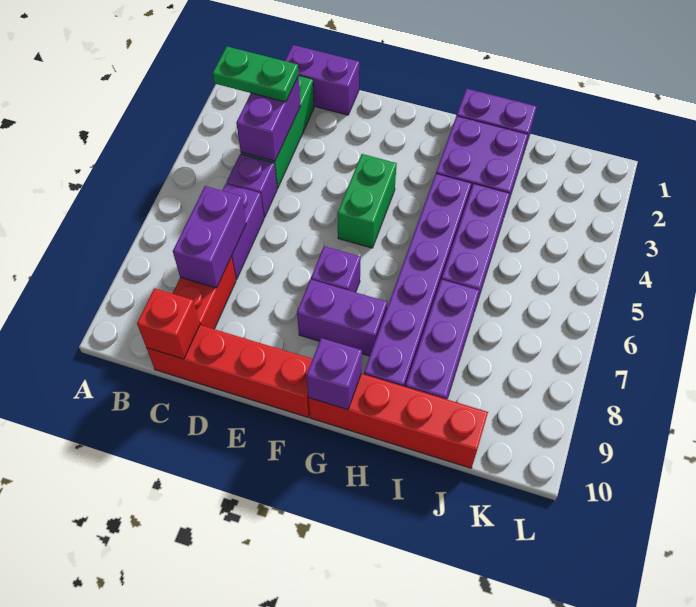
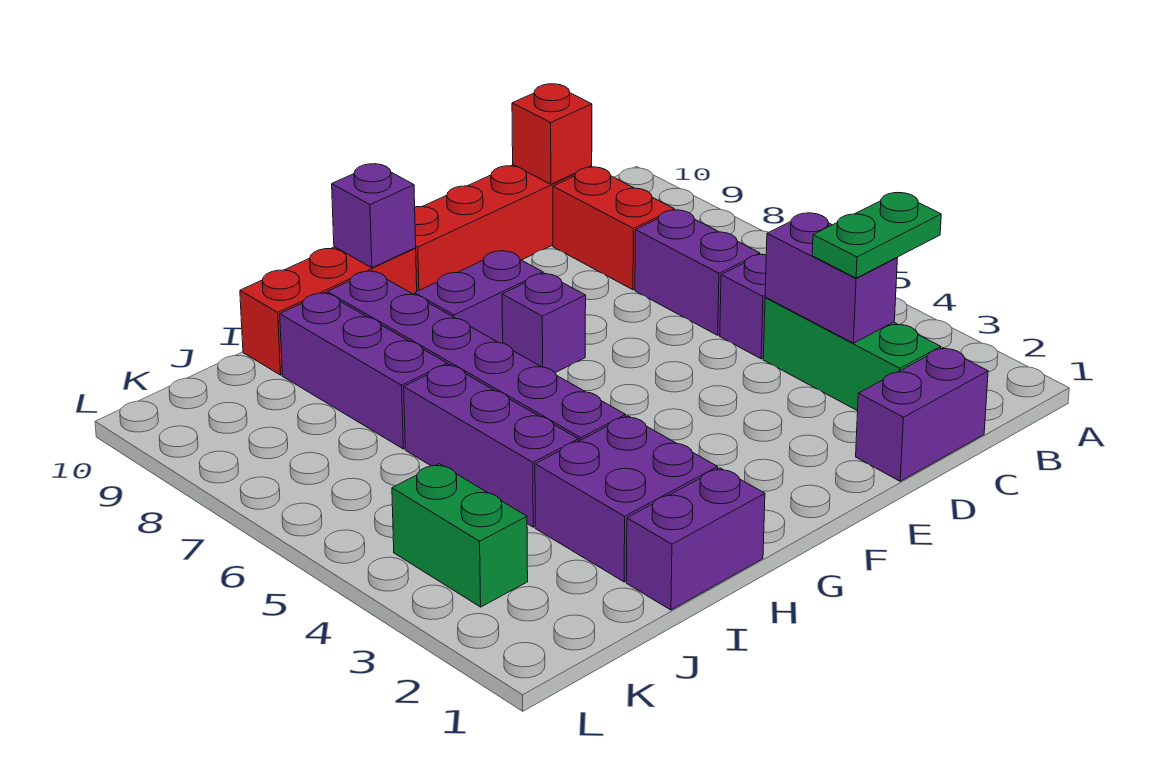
purple 1x2 brick [173,186,246,288] -> none
green 1x2 brick [338,154,397,248] -> green 1x2 brick moved to [392,464,528,607]
red 1x4 brick [308,374,488,468] -> red 1x3 brick [240,247,417,375]

